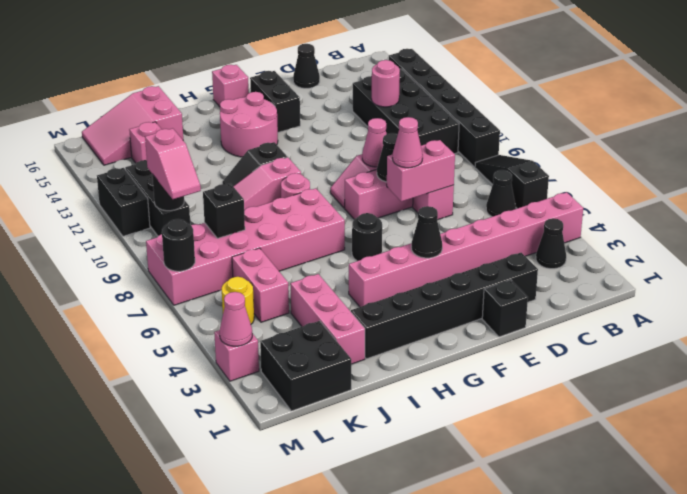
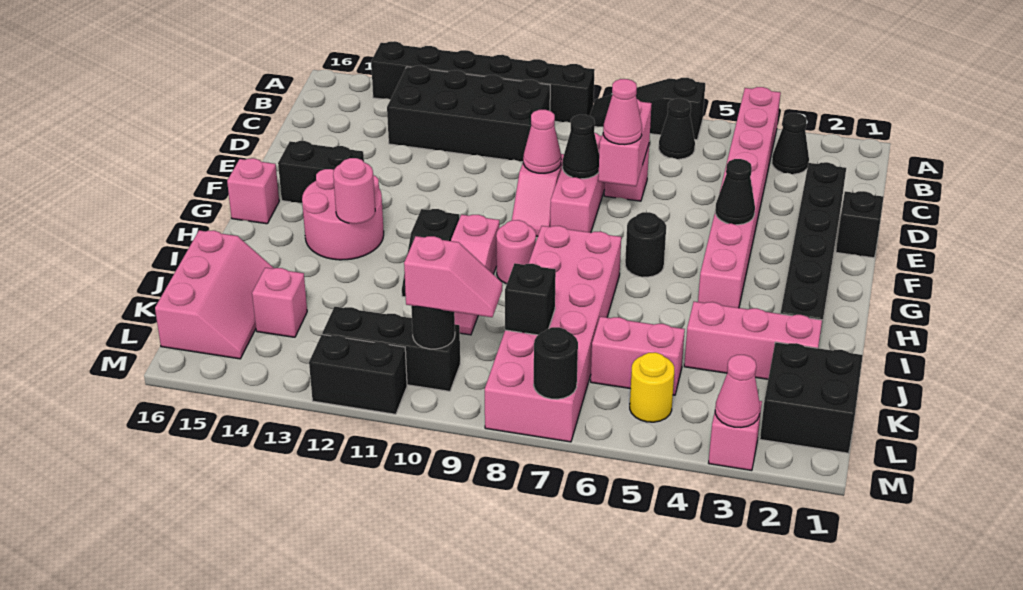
pink 1x1 round brick [372,60,400,107] -> pink 1x1 round brick moved to [333,158,375,224]
black 1x1 cone [293,44,320,88] -> none
pink 2x3 slope [82,86,183,165] -> pink 2x3 slope turned to [155,230,274,359]

